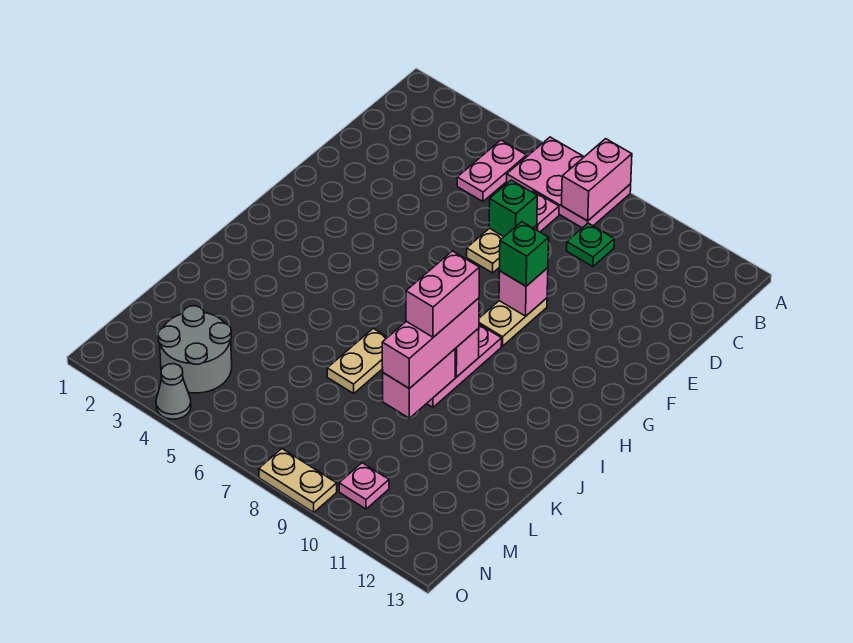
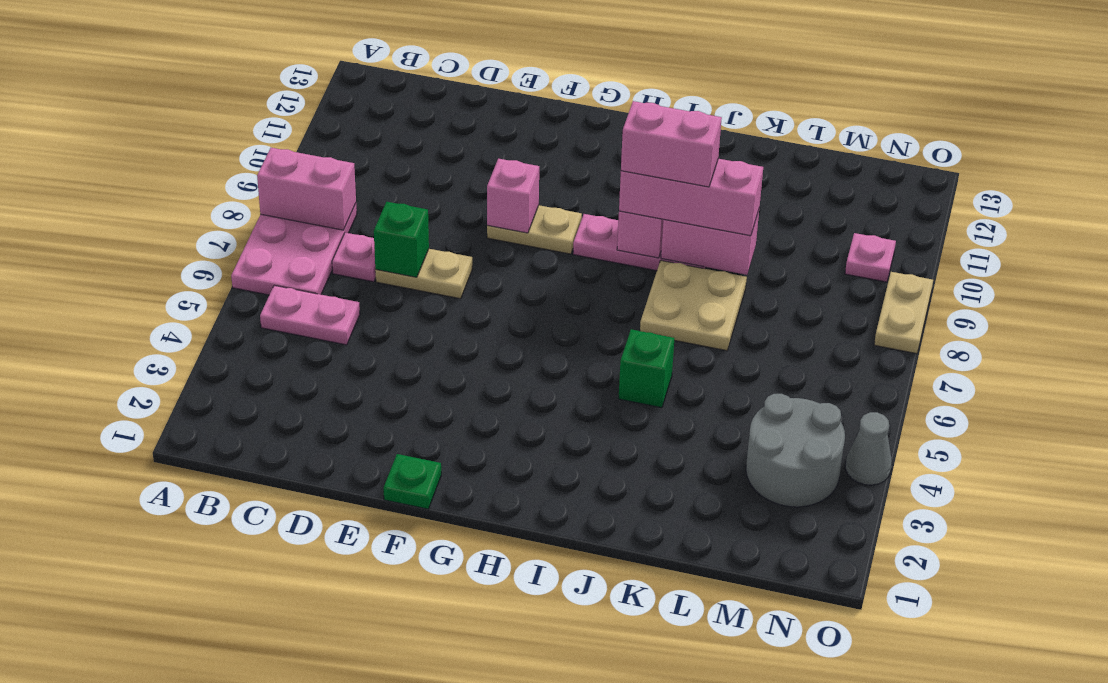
green 1x1 plate [567,223,614,267] -> green 1x1 plate moved to [384,454,441,509]
green 1x1 brick [499,222,549,286] -> green 1x1 brick moved to [619,329,674,408]
tan 1x2 plate [327,328,388,393] -> tan 2x2 plate [640,260,747,351]

